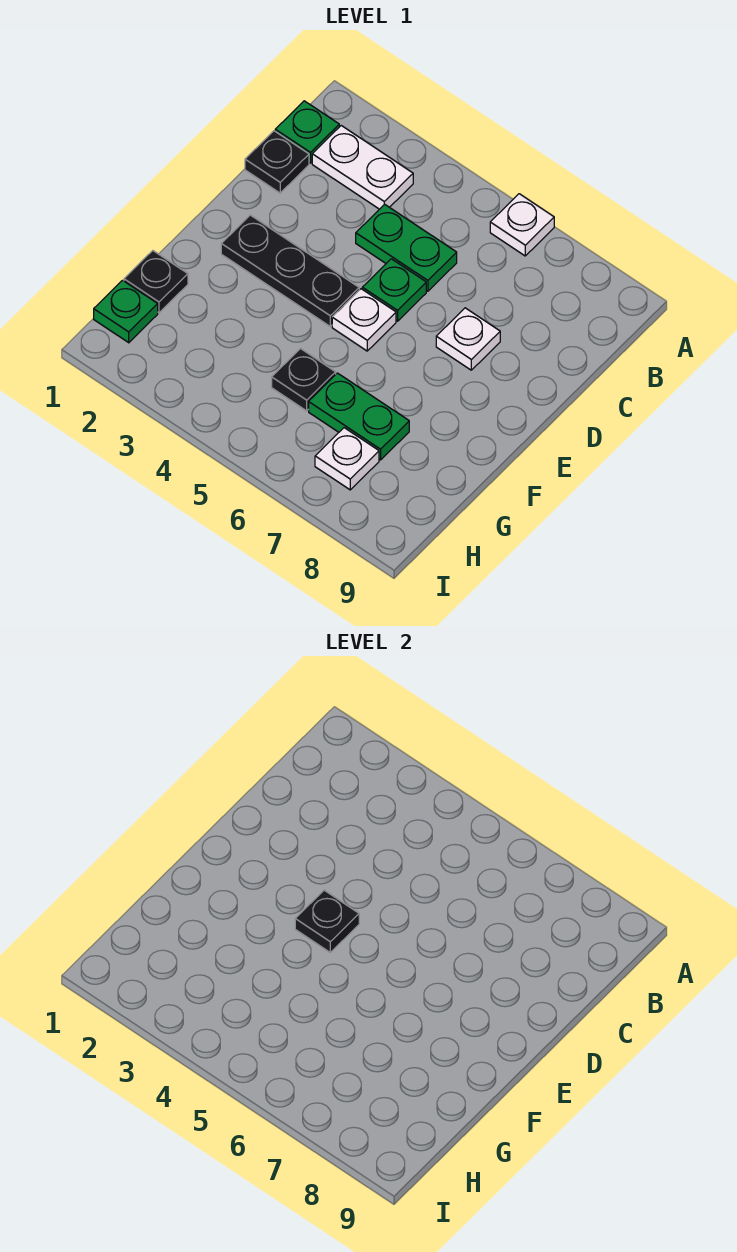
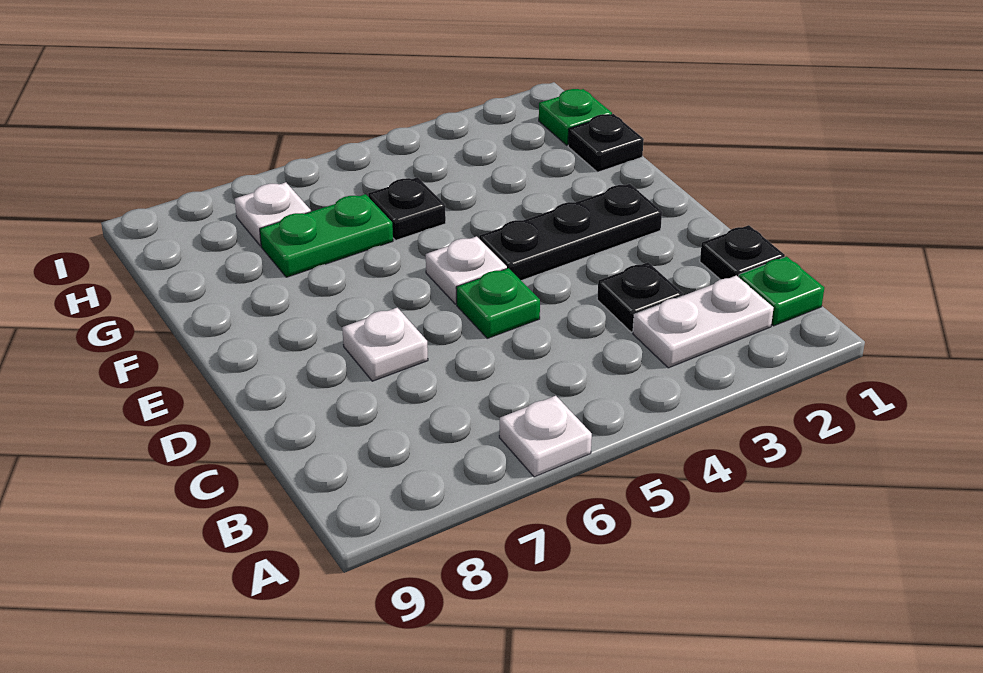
green 1x2 plate [356,204,457,291] -> none
black 1x1 plate [295,890,359,952] -> black 1x1 plate moved to [597,262,683,332]

